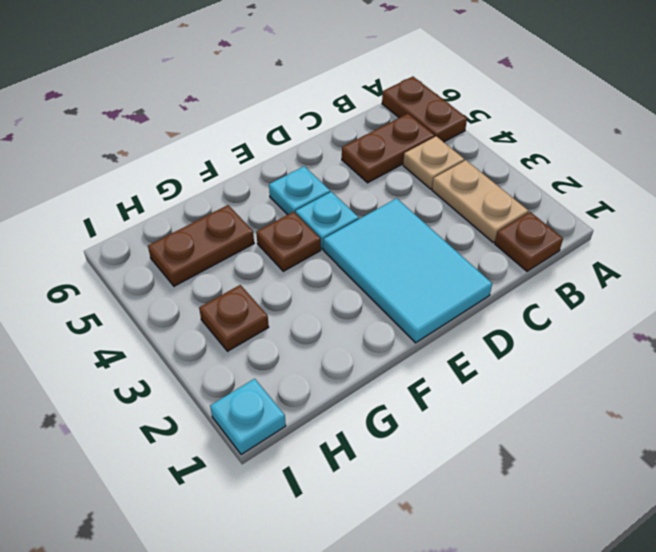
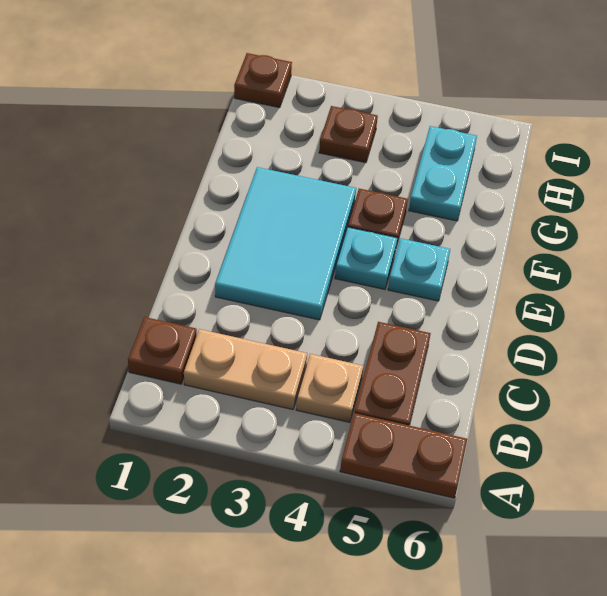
cyan 2x3 tile [324,198,492,343] -> cyan 2x3 tile turned to [215,167,356,320]
brown 1x2 plate [148,205,254,286] -> cyan 1x2 plate [409,126,477,221]
cyan 1x1 plate [210,379,286,455] -> brown 1x1 plate [234,53,292,108]

